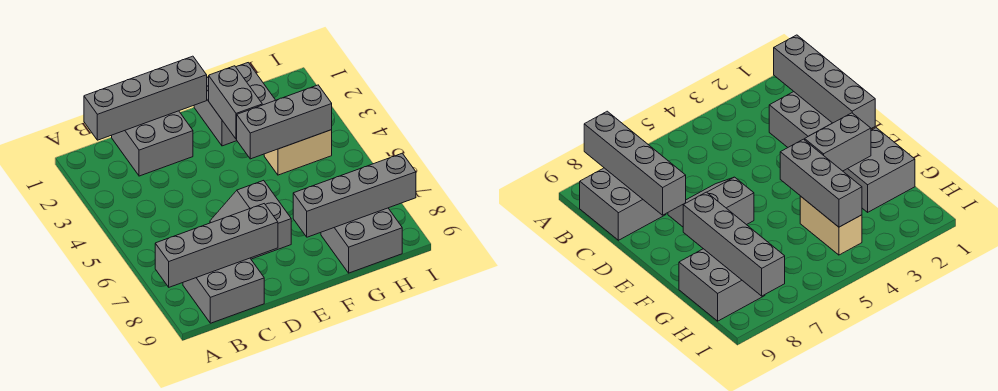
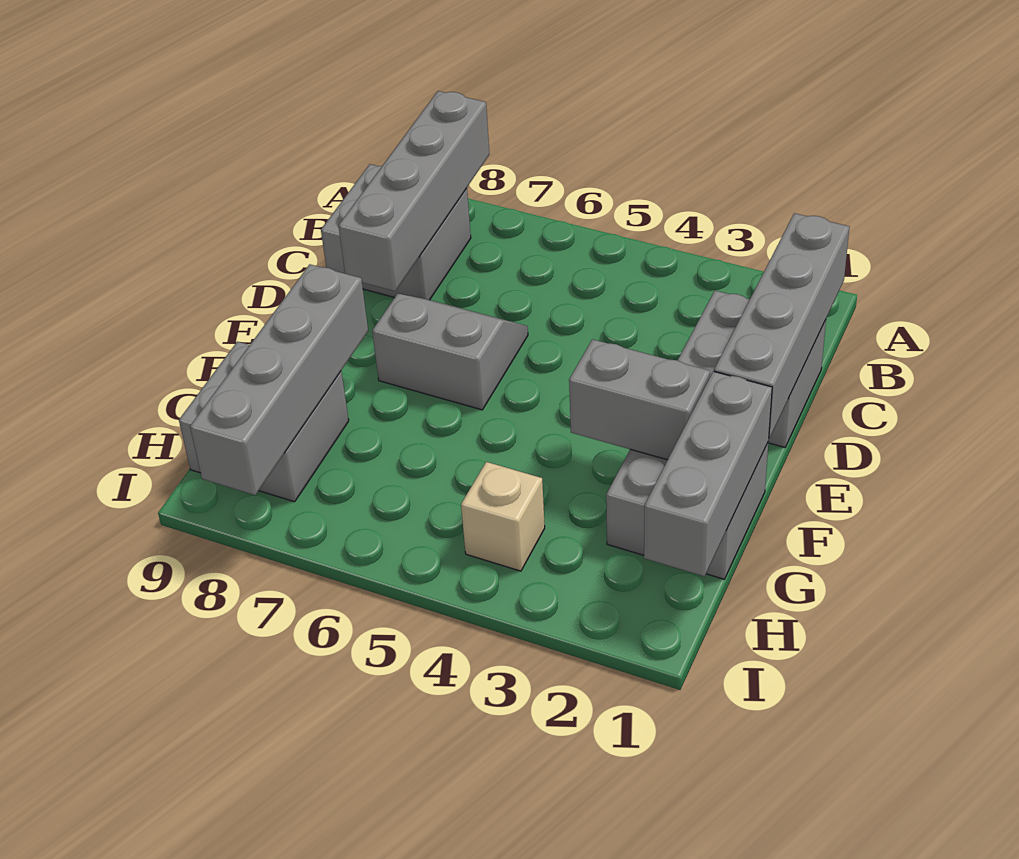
grey 1x3 brick [237,85,332,159] -> grey 1x3 brick moved to [644,371,772,576]
tan 1x2 brick [264,130,332,175] -> tan 1x1 brick [461,462,545,571]

